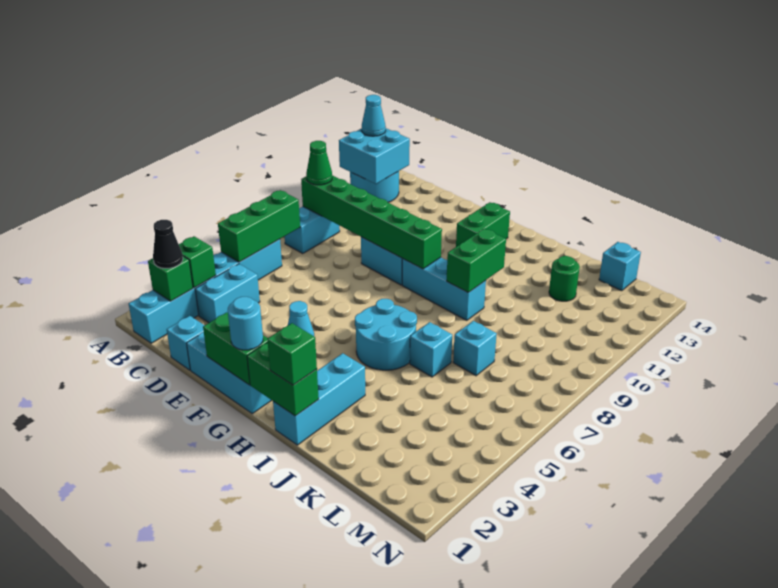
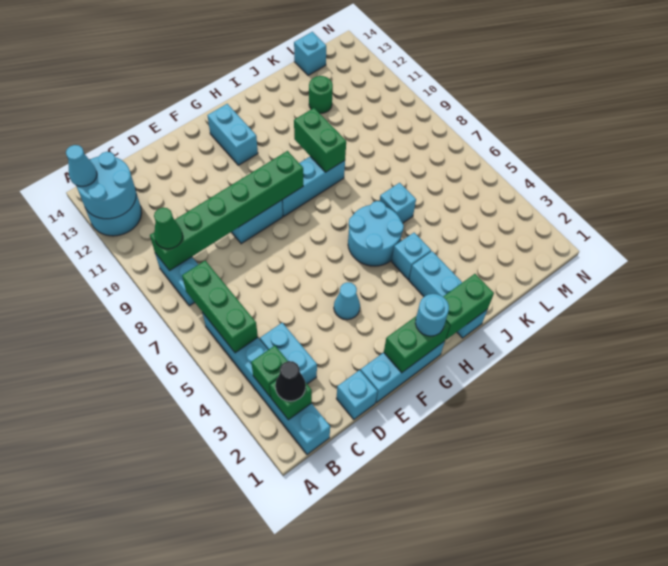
cyan 2x2 brick [339,128,410,184] -> cyan 2x2 round brick [76,152,136,219]
green 1x2 brick [456,202,510,247] -> cyan 1x2 brick [207,104,258,165]
green 1x1 brick [267,323,317,385] -> none
cyan 1x1 brick [453,321,497,376] -> cyan 1x1 brick moved to [392,233,431,279]

